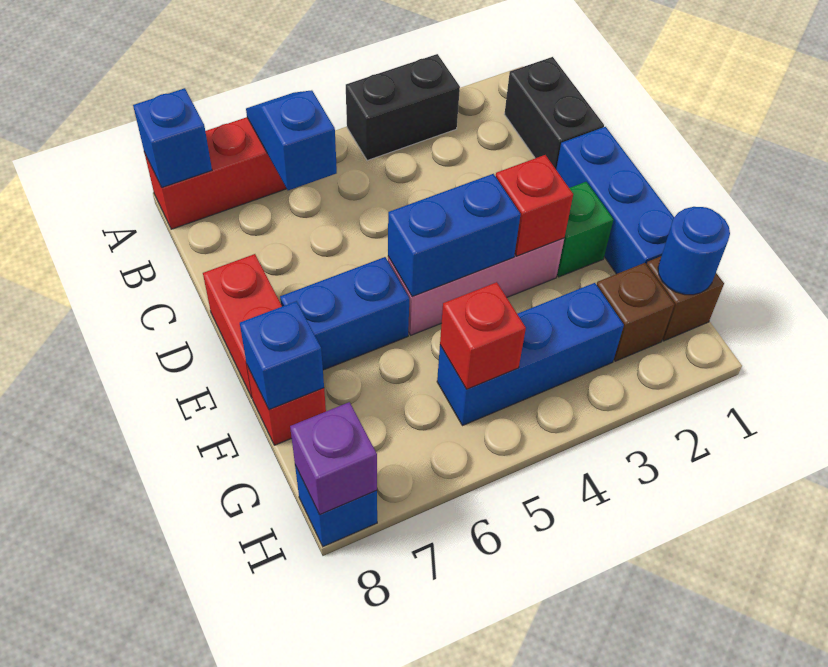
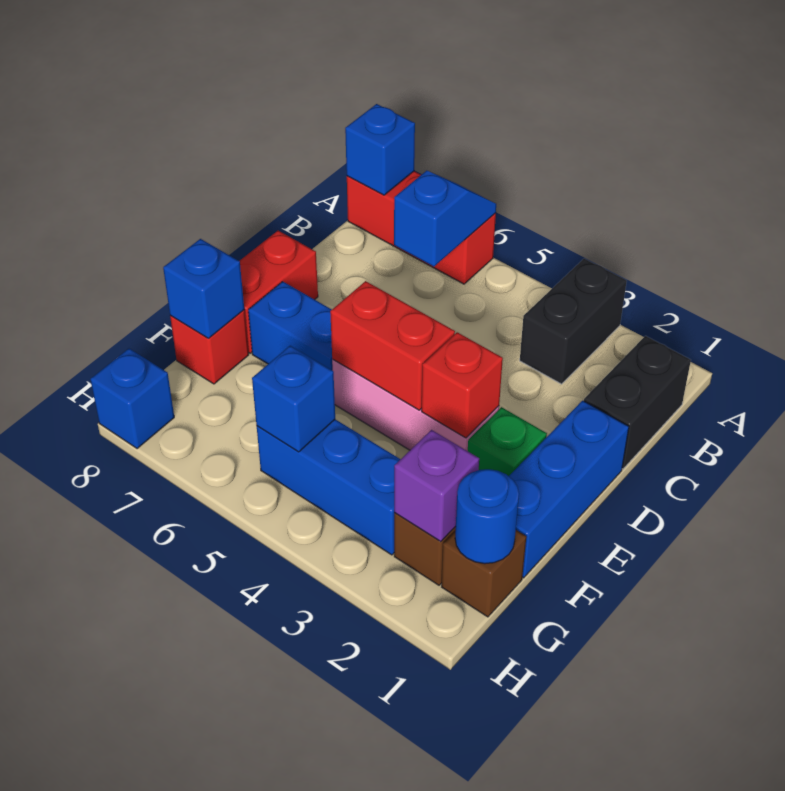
black 1x2 brick [346,54,460,161] -> black 1x2 brick turned to [520,259,627,384]
blue 1x2 brick [388,174,521,297] -> red 1x2 brick [330,281,455,410]
red 1x1 brick [440,282,526,389] -> blue 1x1 brick [252,346,335,452]
purple 1x1 brick [290,402,377,515] -> purple 1x1 brick moved to [394,430,479,542]

